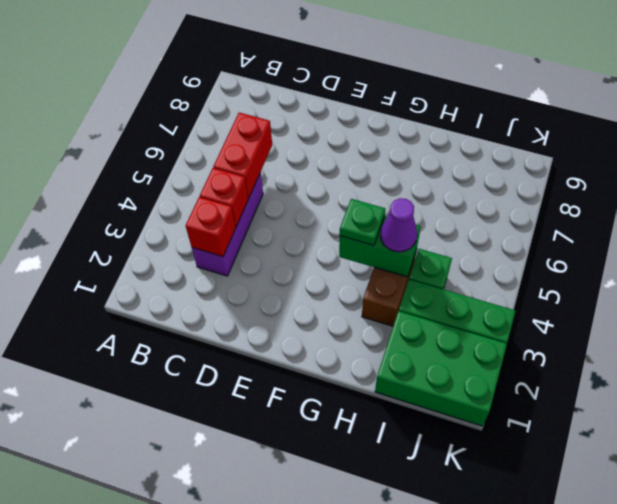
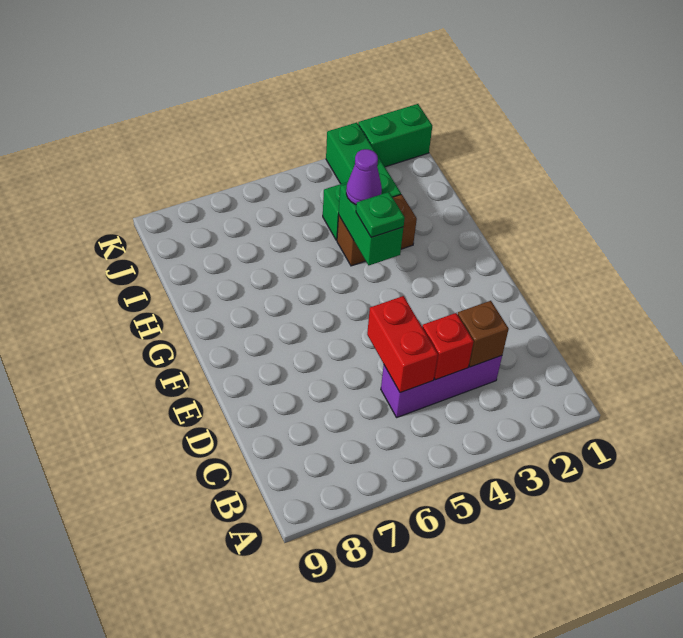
red 1x1 brick [186,197,236,256] -> brown 1x1 brick [457,301,509,367]
red 1x2 brick [214,113,272,198] -> red 1x2 brick turned to [367,296,438,393]
green 2x3 brick [375,311,507,426] -> green 1x2 brick [358,104,432,167]

